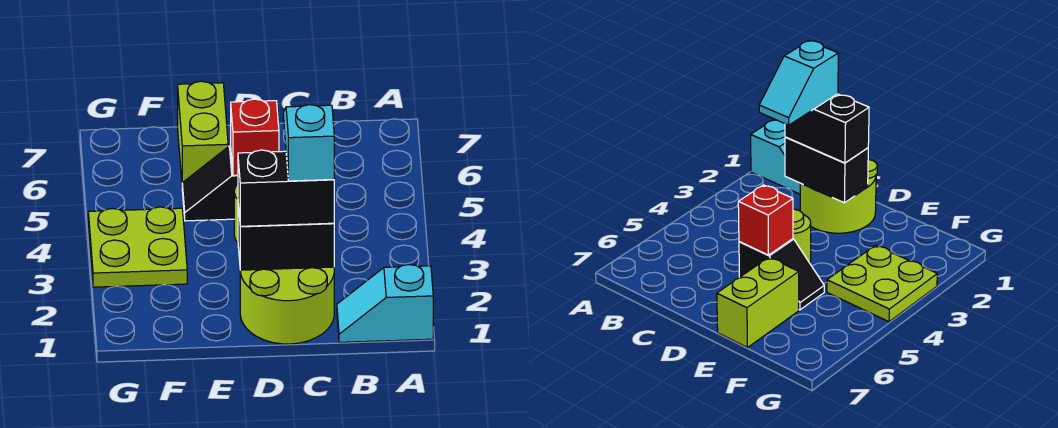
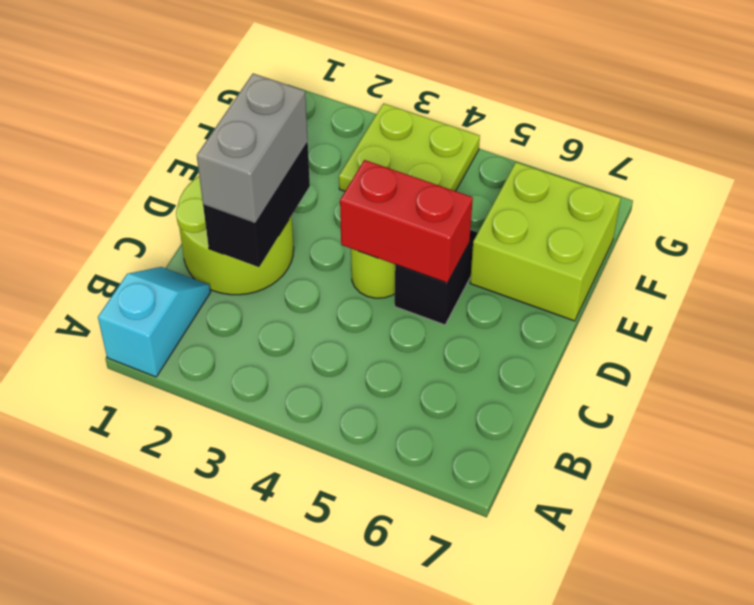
black 1x2 brick [238,150,334,226] -> grey 1x2 brick [197,73,308,222]
cyan 1x2 slope [284,105,334,181] -> none
red 1x1 brick [231,99,279,175] -> red 1x2 brick [340,160,473,283]
lime 1x2 brick [178,81,228,183] -> lime 2x2 brick [470,162,621,321]

